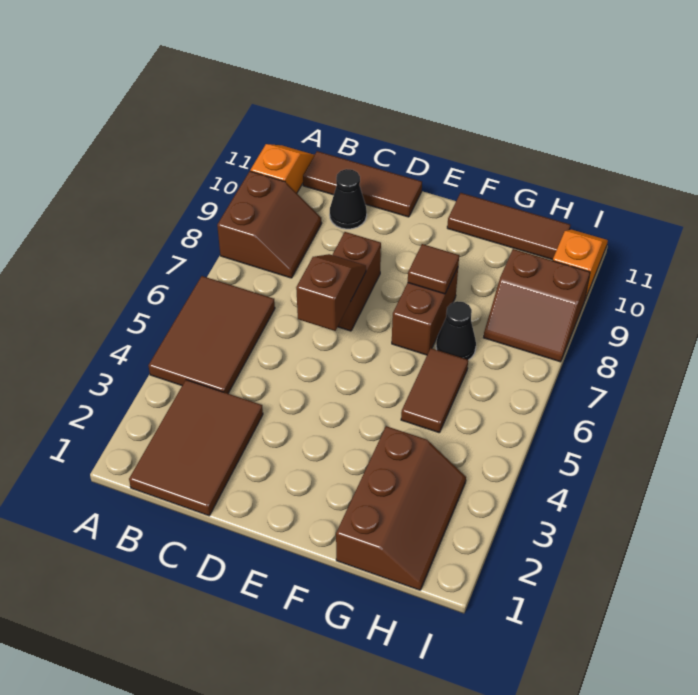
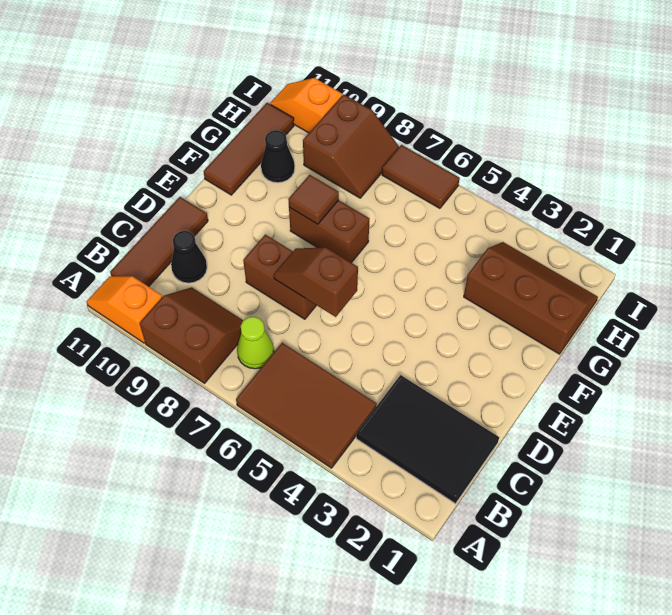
brown 2x3 tile [129,380,263,516] -> black 2x3 tile [356,375,499,504]
none -> lime 1x1 cone [237,317,274,369]
brown 1x2 tile [401,348,468,433] -> brown 1x2 tile moved to [382,145,460,208]
black 1x1 cone [436,301,476,360] -> black 1x1 cone moved to [261,130,295,183]

